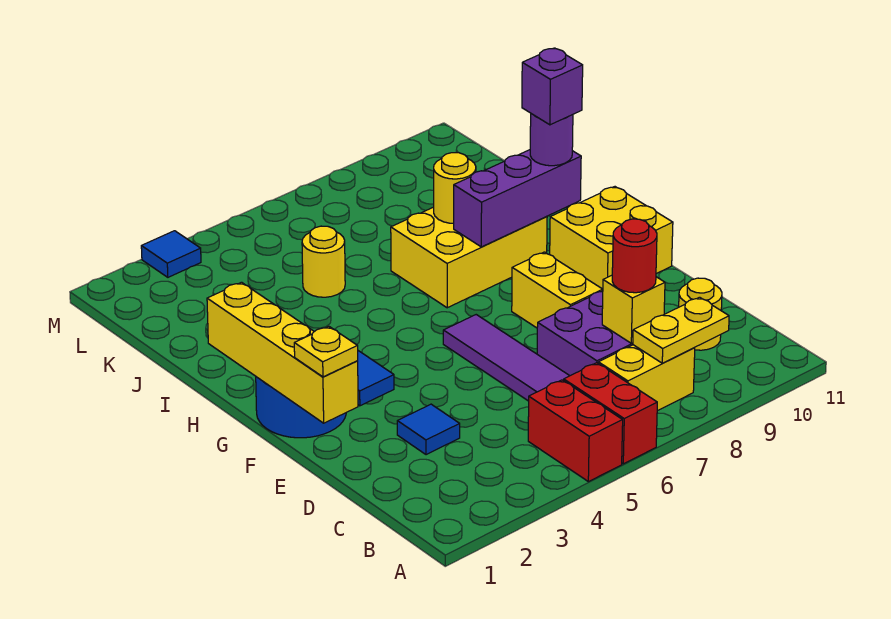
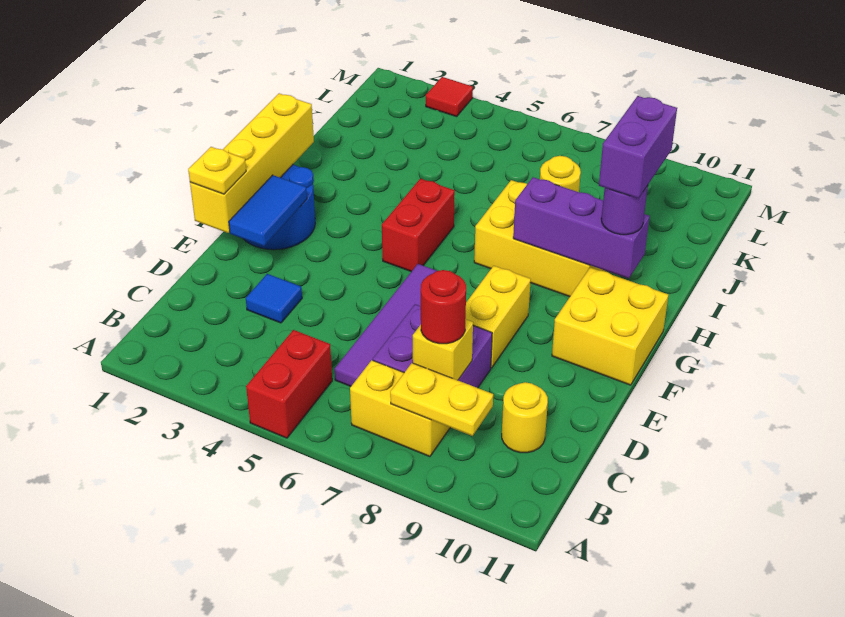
red 1x2 brick [564,363,657,464] -> red 1x2 brick moved to [382,179,455,272]
purple 1x1 brick [522,48,583,125] -> purple 1x2 brick [599,96,677,199]
yellow 1x1 round brick [302,226,345,297] -> none
blue 1x1 tile [141,231,201,277] -> red 1x1 tile [426,77,473,117]

